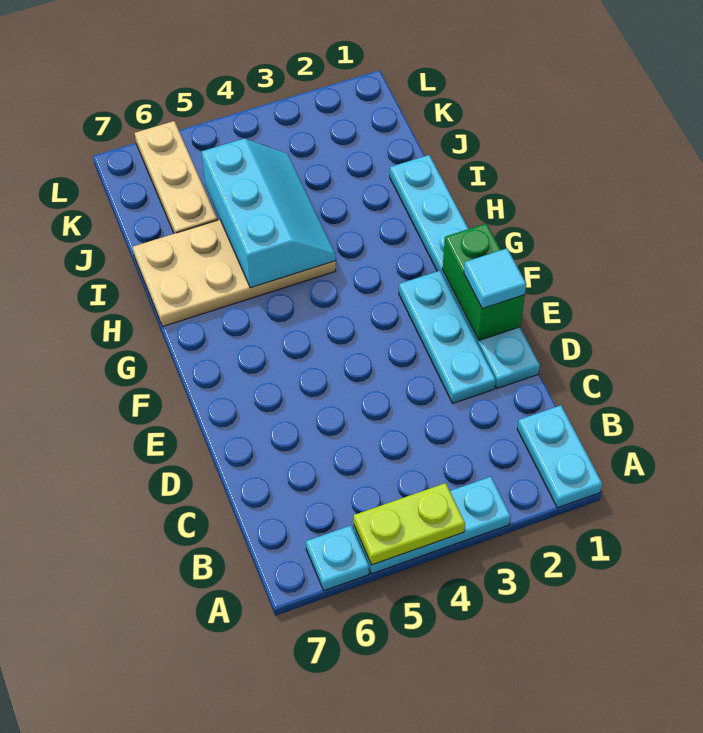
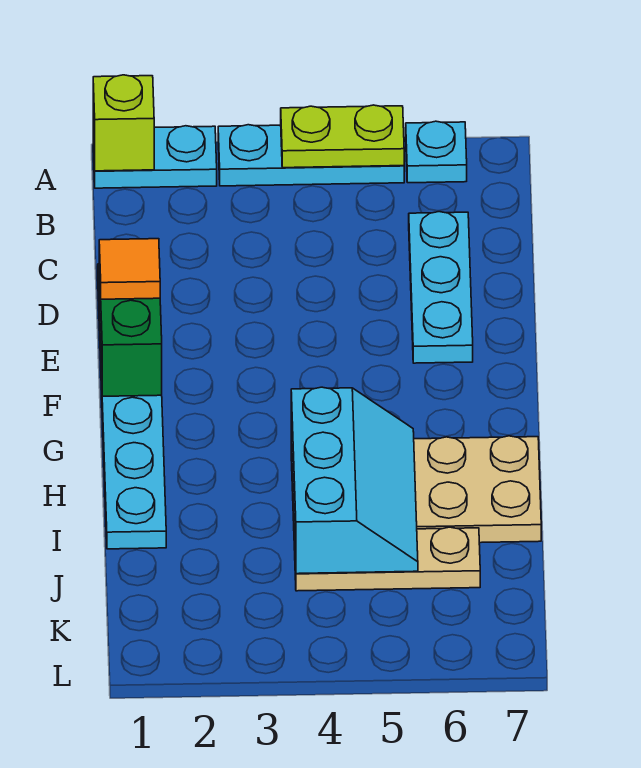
cyan 1x2 plate [517,405,602,508] -> cyan 1x2 plate turned to [93,126,217,188]
none -> lime 1x1 brick [93,75,154,171]
cyan 1x3 plate [399,271,496,403] -> cyan 1x3 plate moved to [409,212,473,363]
cyan 1x1 tile [464,248,526,309] -> orange 1x1 tile [99,239,160,299]
cyan 2x3 slope [202,139,336,288] -> cyan 2x3 slope turned to [291,387,418,574]
tan 1x3 plate [135,121,217,234] -> tan 1x3 plate turned to [294,527,480,591]

